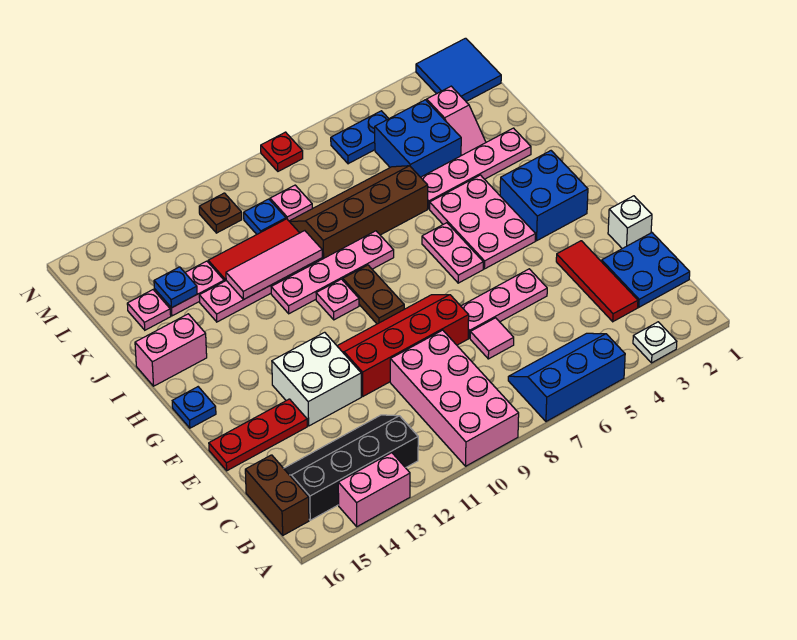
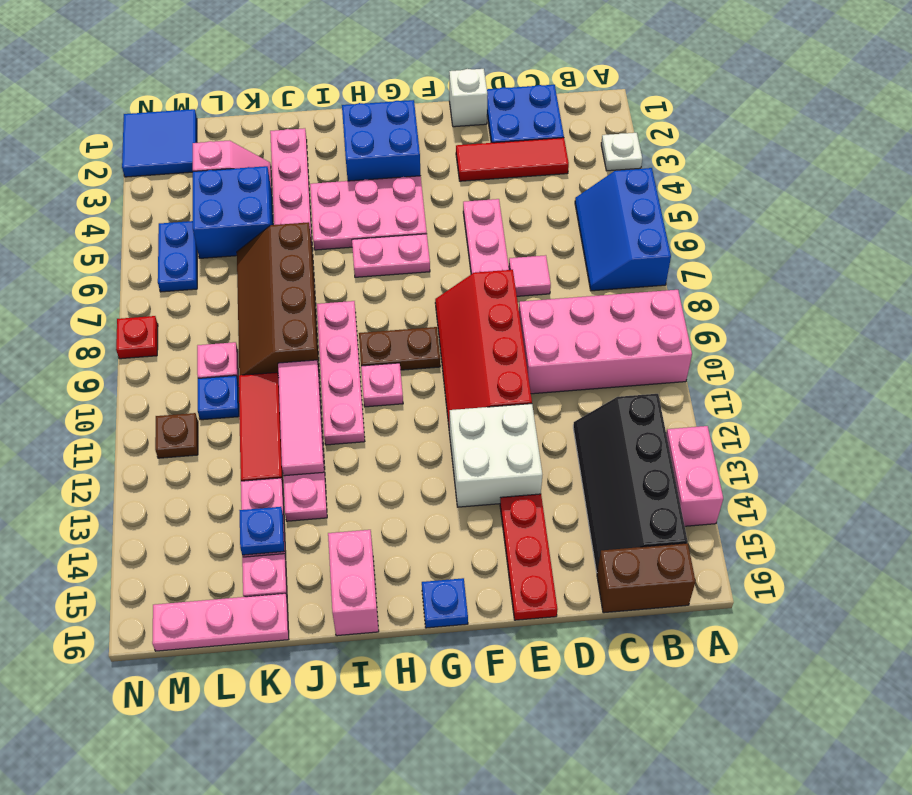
none -> pink 1x3 plate [152,593,289,651]

